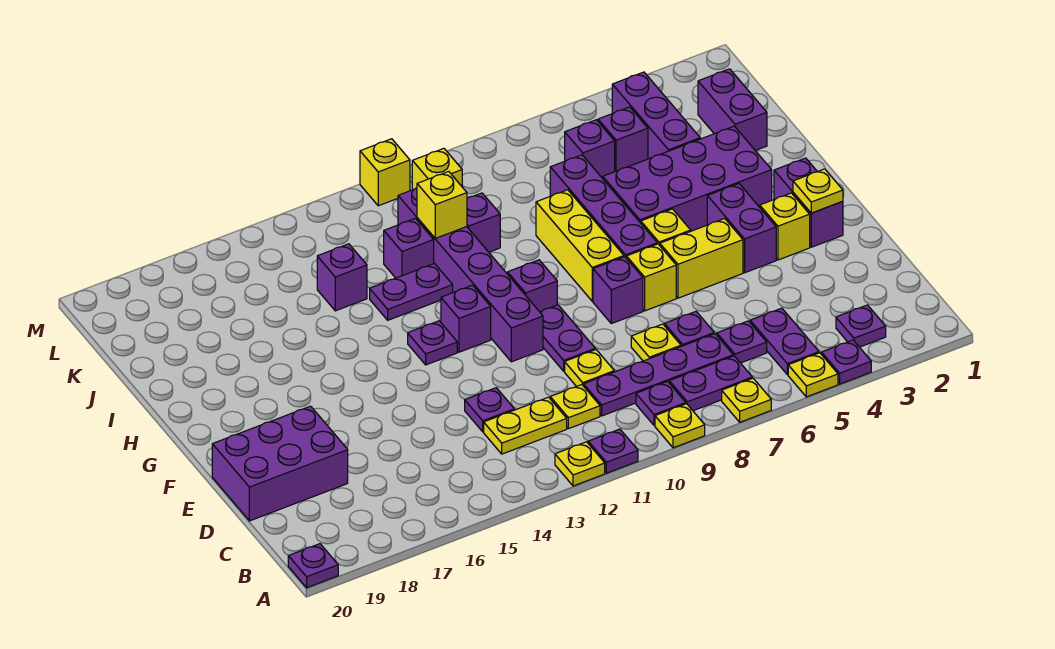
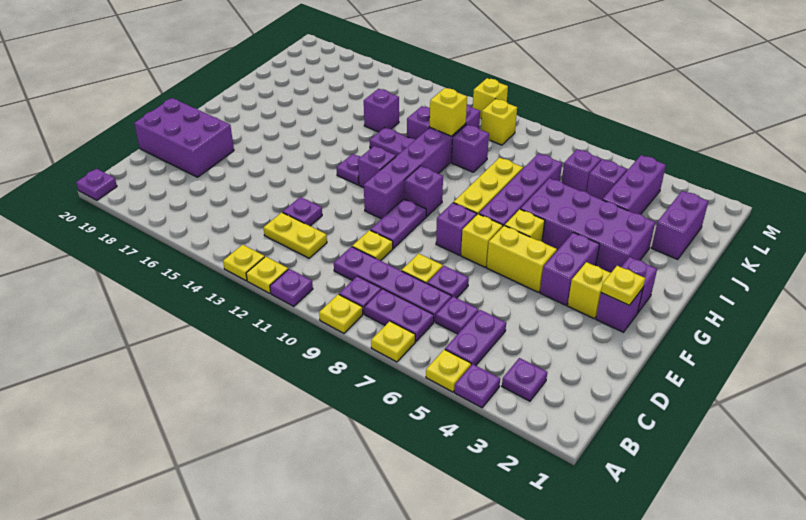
yellow 1x1 plate [550,385,600,429] -> yellow 1x1 plate moved to [223,245,265,281]

